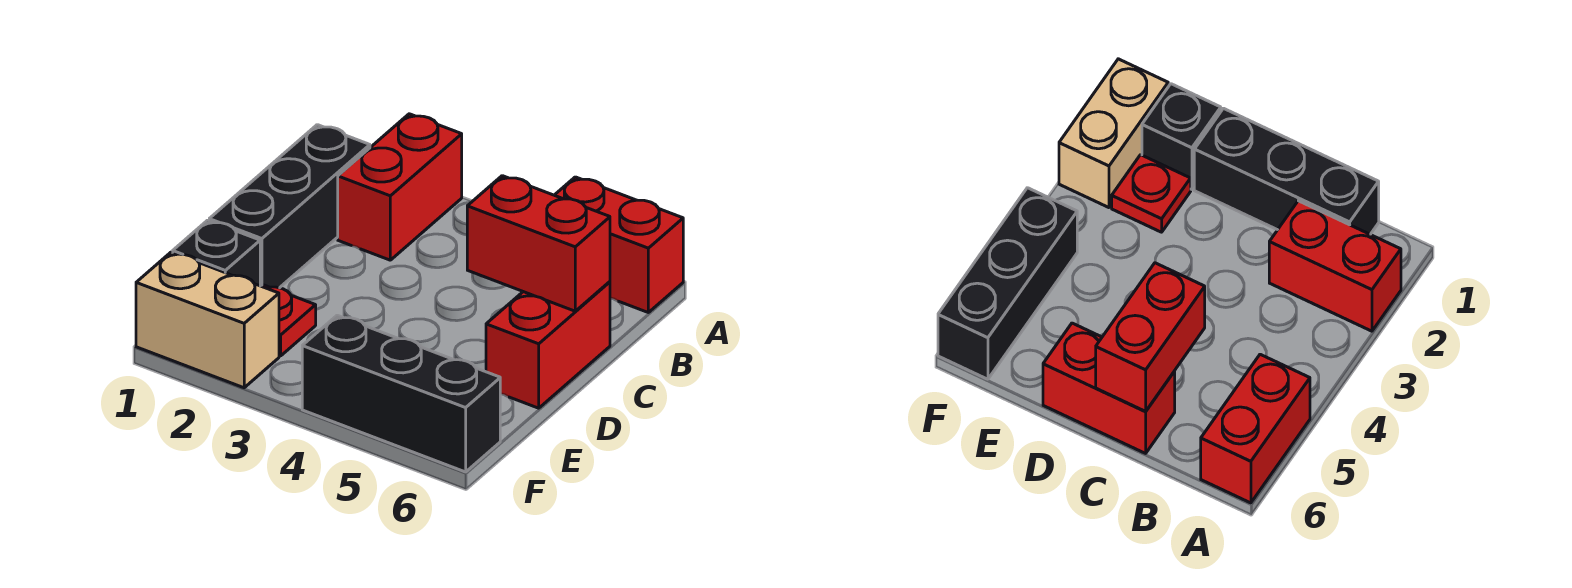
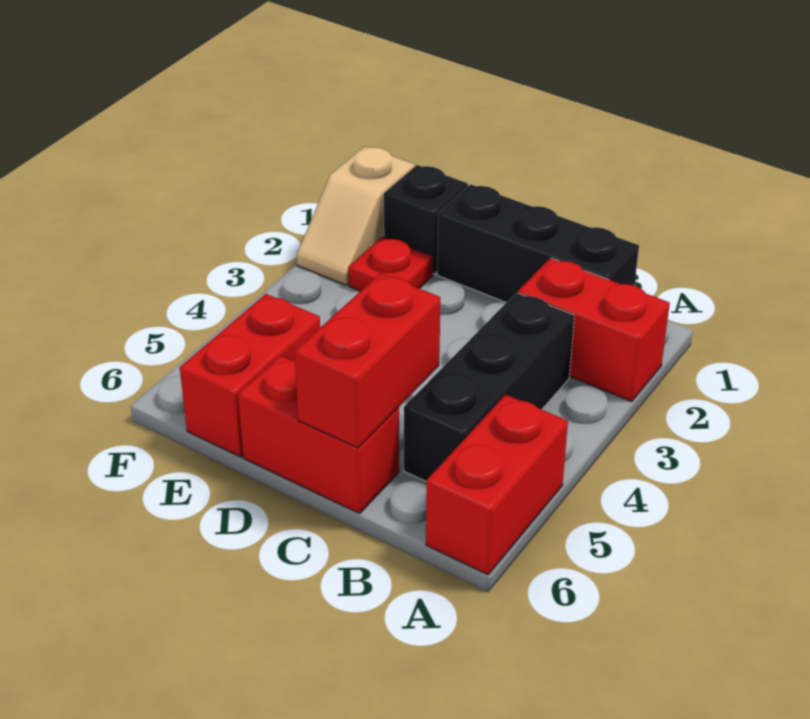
none -> red 1x2 brick [180,294,320,457]
tan 1x2 brick [136,252,279,388] -> tan 1x2 slope [297,146,415,285]
black 1x3 brick [302,315,500,472] -> black 1x3 brick moved to [404,293,574,482]

